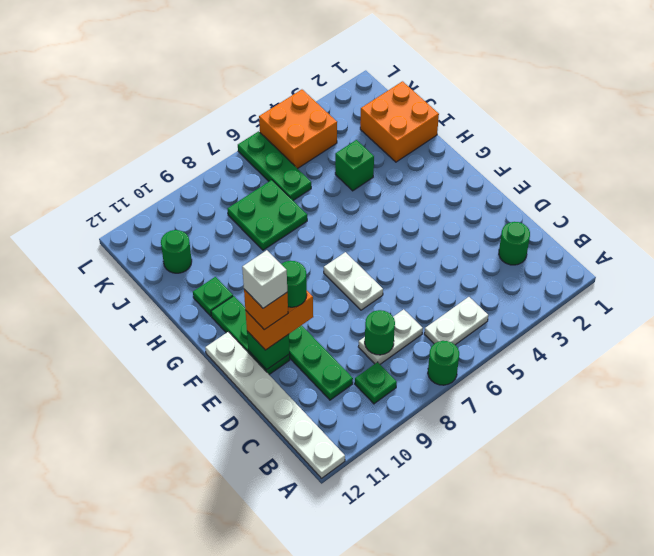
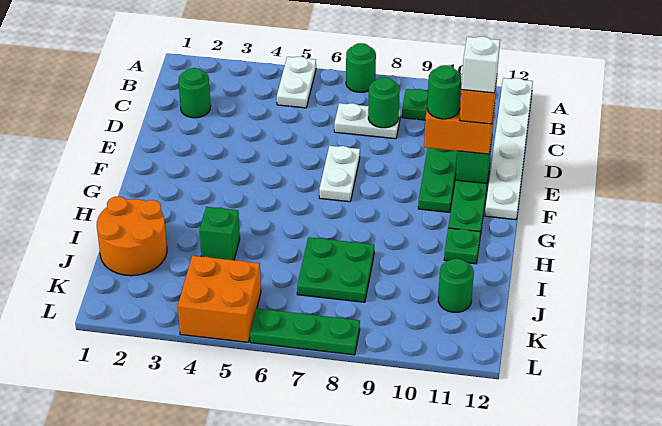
white 1x2 plate [424,297,488,345] -> white 1x2 plate turned to [277,56,316,108]
orange 2x2 brick [360,81,439,162] -> orange 2x2 round brick [97,196,167,276]
green 1x3 plate [238,131,311,200] -> green 1x3 plate turned to [250,308,360,355]

